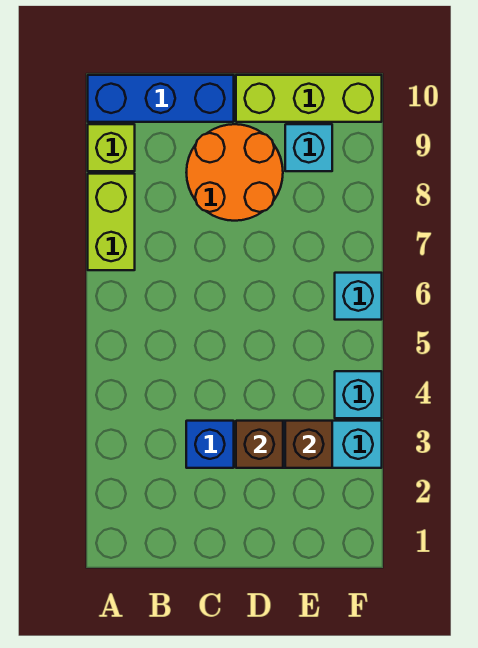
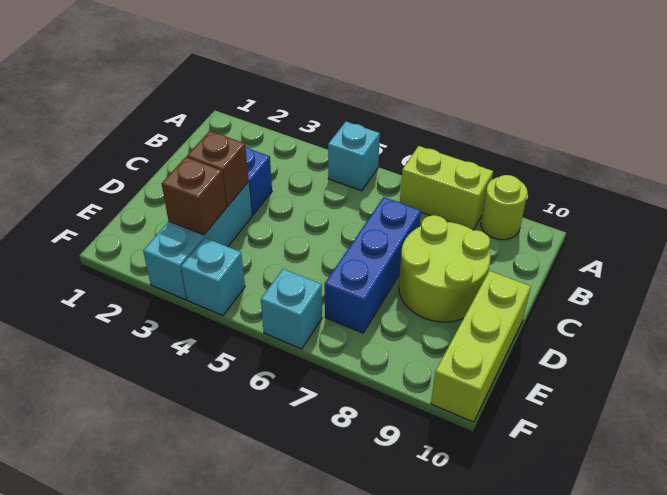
lime 1x1 brick [88,124,135,171] -> lime 1x1 round brick [481,175,528,240]
blue 1x3 brick [88,75,234,122] -> blue 1x3 brick moved to [325,197,421,333]
orange 2x2 round brick [186,124,283,221] -> lime 2x2 round brick [399,215,490,322]
cyan 1x1 brick [285,124,332,171] -> cyan 1x1 brick moved to [328,122,380,191]

